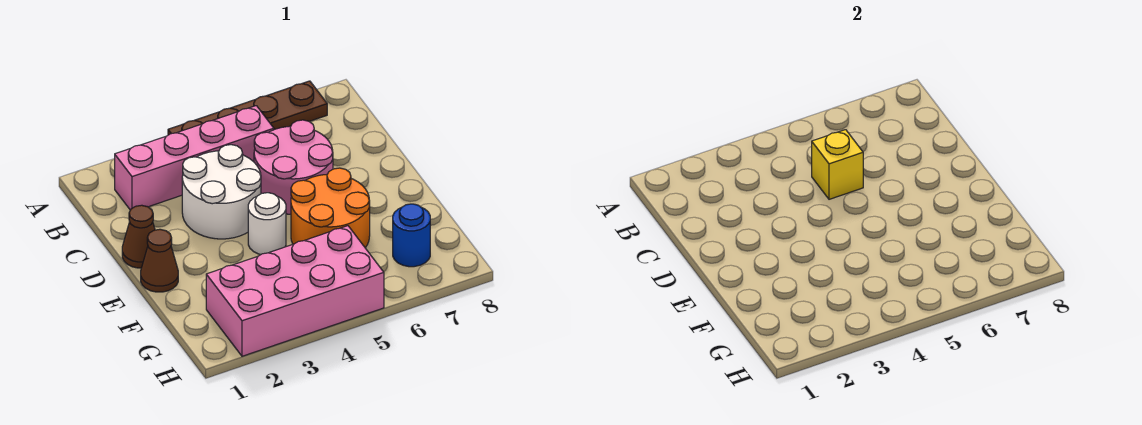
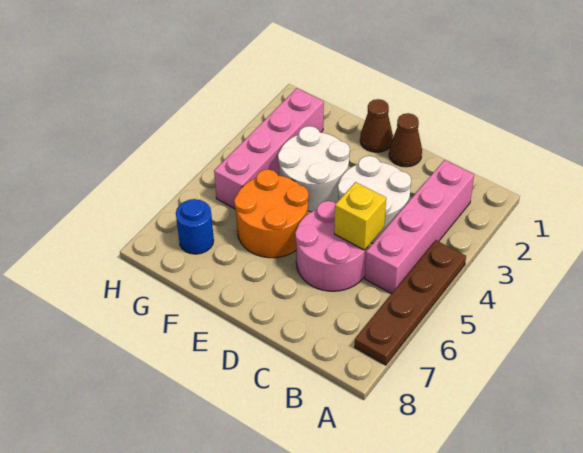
white 1x1 round brick [248,193,286,255] -> white 2x2 round brick [278,126,350,212]
pink 2x4 brick [206,226,384,356] -> pink 1x4 brick [214,88,324,209]

